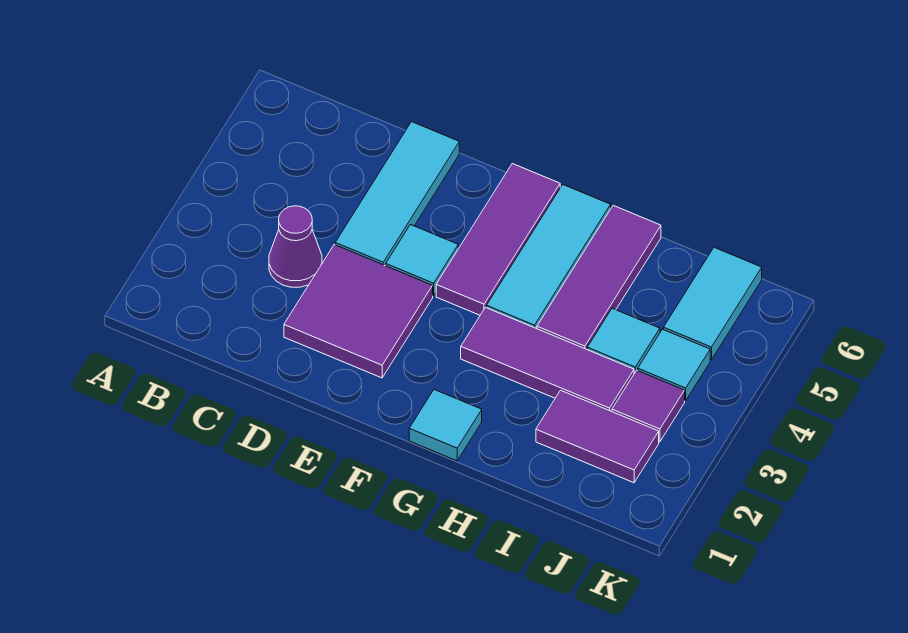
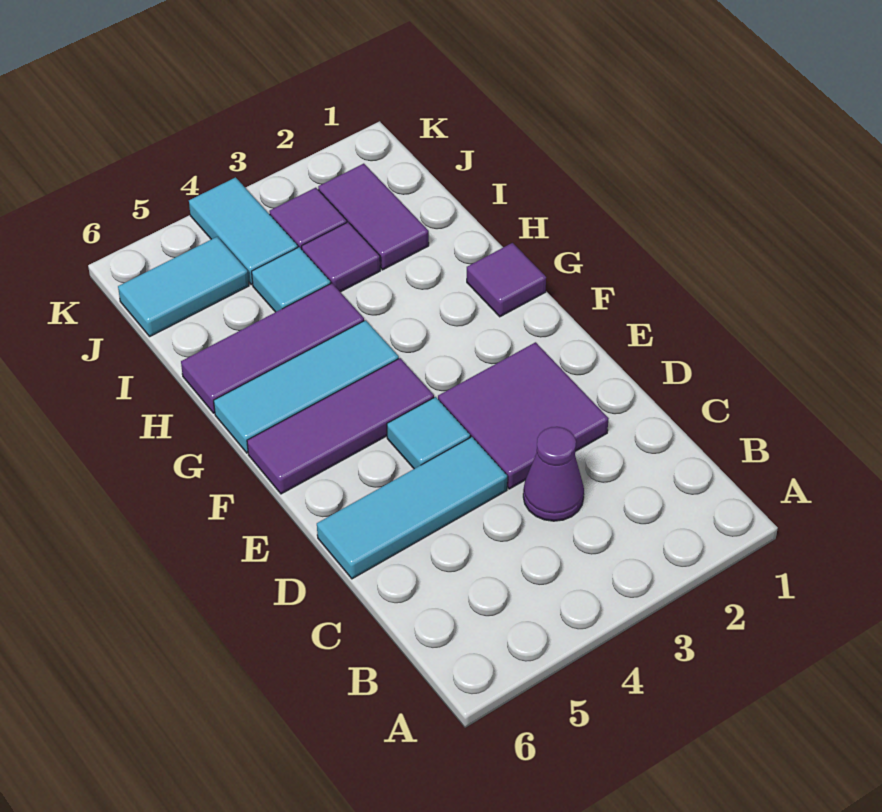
cyan 1x1 tile [409,390,482,461] -> purple 1x1 tile [467,243,546,317]
purple 1x3 tile [461,308,634,411] -> purple 1x1 tile [302,222,380,292]
cyan 1x1 tile [638,329,710,401] -> cyan 1x2 tile [189,177,298,285]

